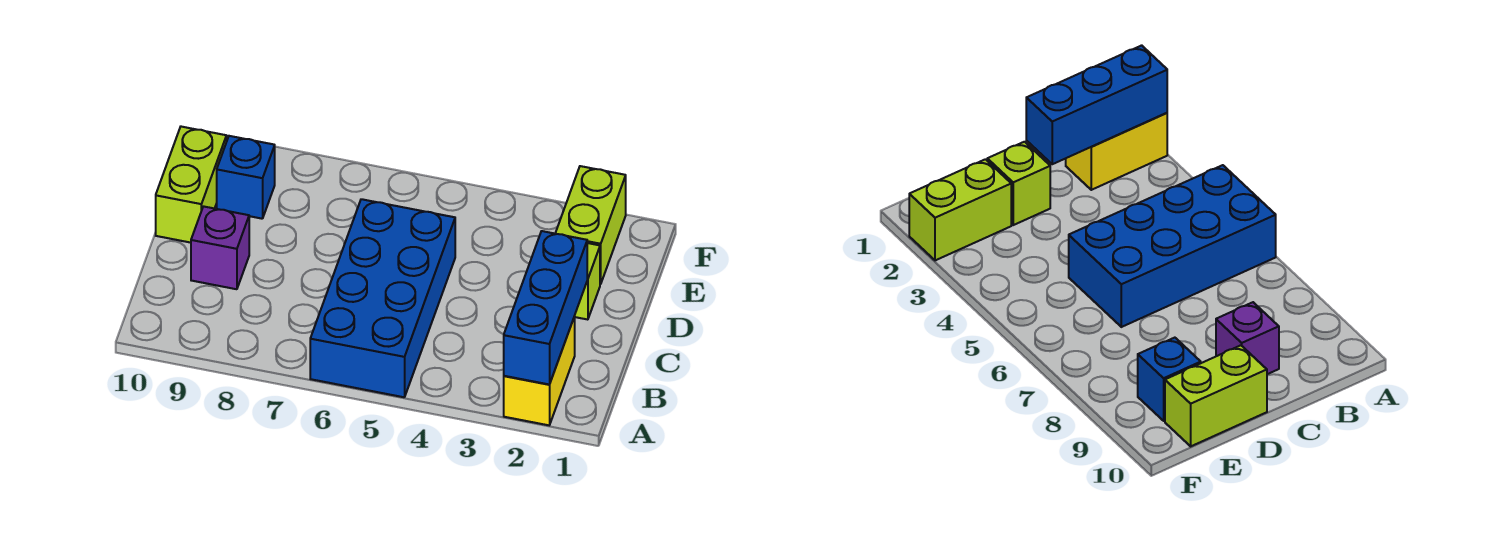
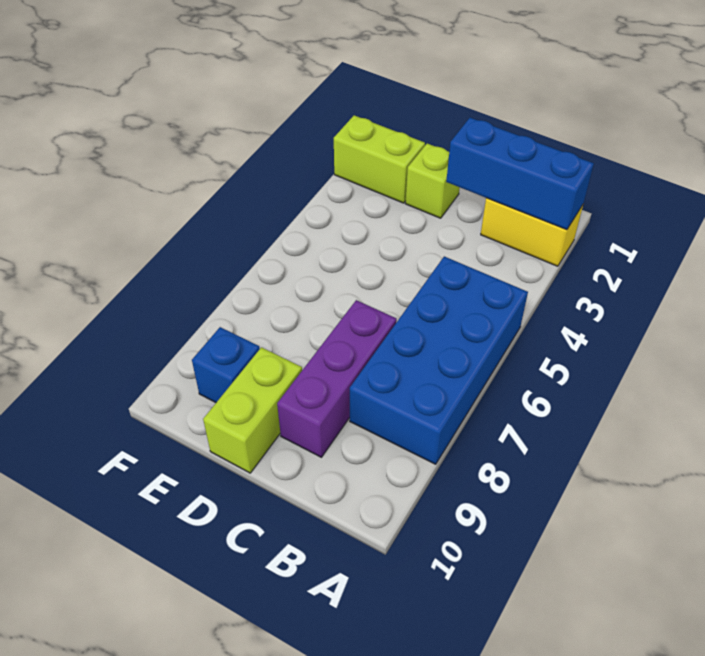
blue 2x4 brick [310,199,455,397] -> blue 2x4 brick turned to [350,256,528,464]
purple 1x1 brick [191,206,249,289] -> purple 1x3 brick [277,300,397,457]
lime 1x2 brick [156,127,227,243] -> lime 1x2 brick turned to [203,347,302,473]

